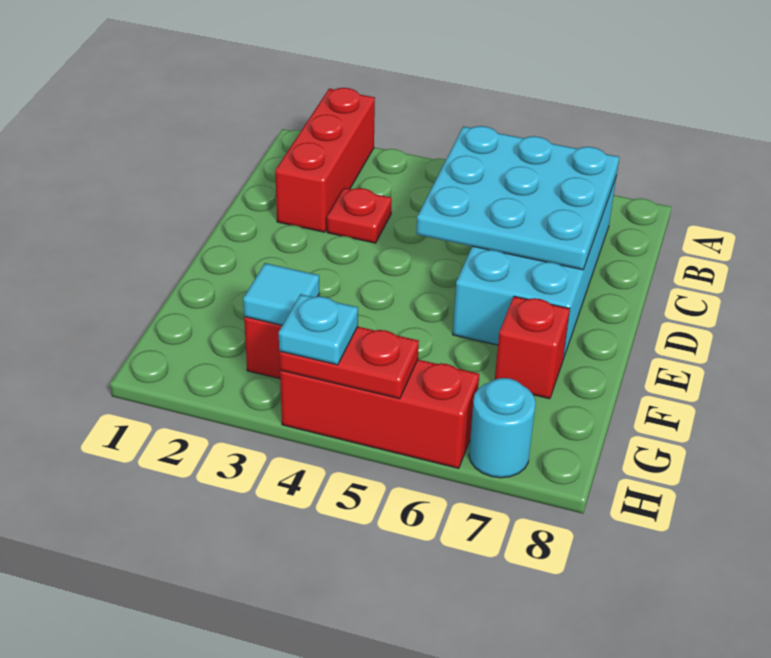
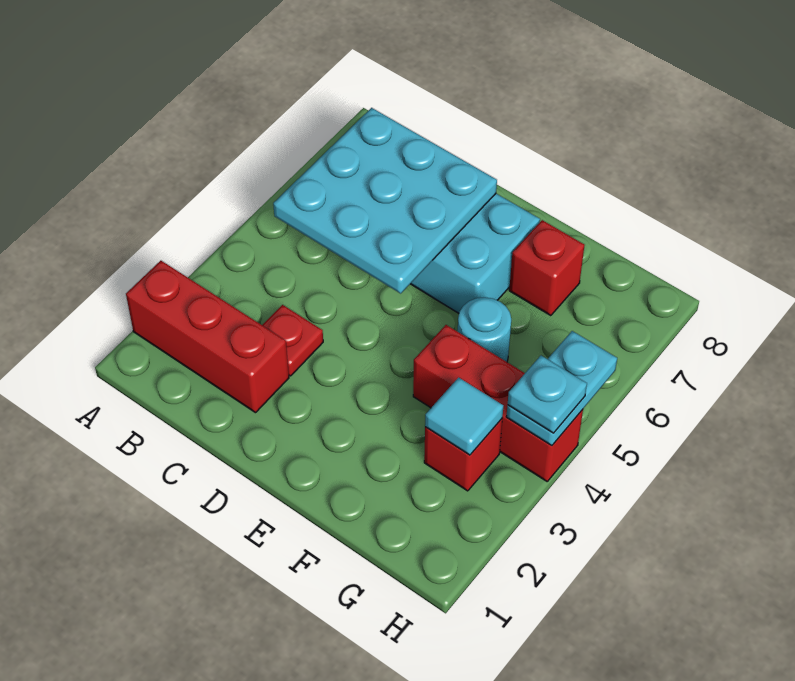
red 1x3 brick [280,360,479,468] -> red 1x3 brick turned to [413,325,583,481]
red 1x2 plate [279,327,419,399] -> cyan 1x2 plate [506,331,617,446]
cyan 1x1 round brick [469,378,536,478] -> cyan 1x1 round brick moved to [458,297,511,362]

